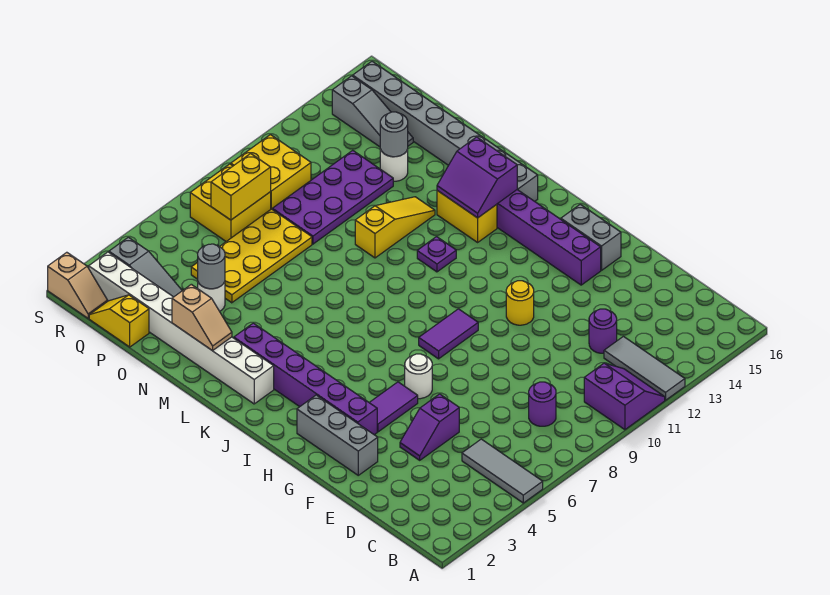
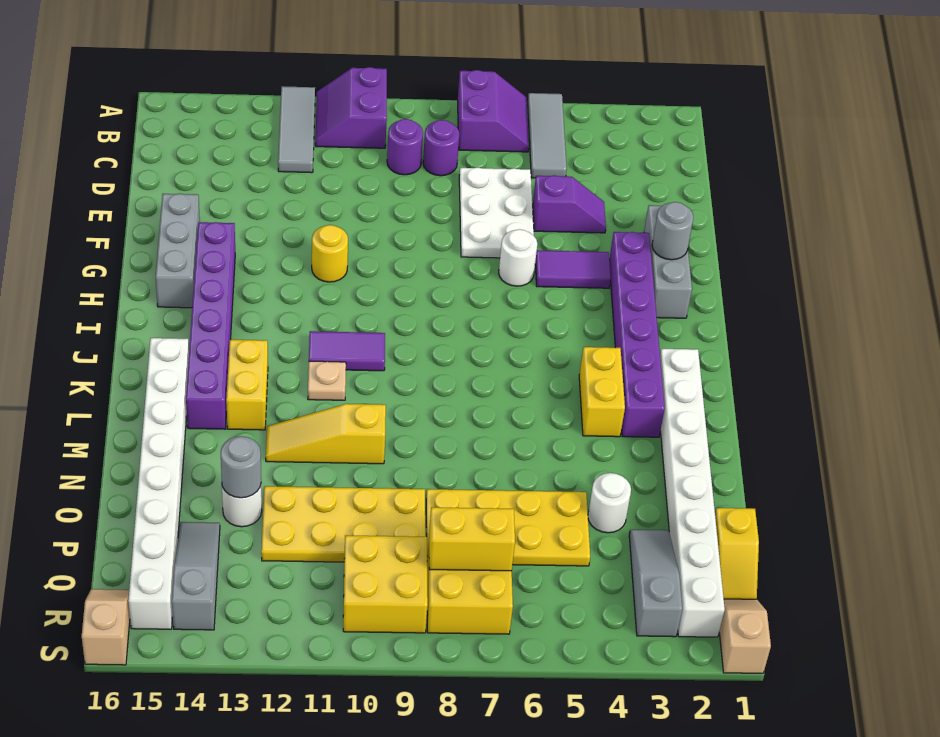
none -> white 2x3 plate [459,167,534,258]
purple 1x1 round brick [589,309,617,353] -> purple 1x1 round brick moved to [387,119,423,175]
grey 1x2 brick [561,204,621,270] -> grey 1x3 brick [156,194,200,308]
purple 1x2 tile [419,309,478,359] -> purple 1x2 tile moved to [309,331,385,371]
none -> yellow 1x2 brick [579,347,625,437]
purple 1x1 plate [417,237,456,272] -> tan 1x1 plate [308,361,346,400]
purple 2x2 slope [437,137,517,218] -> purple 2x2 slope moved to [458,70,529,152]
grey 1x8 brick [353,61,538,201] -> white 1x8 brick [128,338,189,629]
tan 1x2 slope [172,284,232,351] -> tan 1x2 slope moved to [82,589,130,665]
grey 1x1 round brick [198,244,225,289] -> grey 1x1 round brick moved to [652,202,693,260]
purple 2x4 plate [272,150,393,244] -> yellow 2x4 plate [261,486,425,562]

